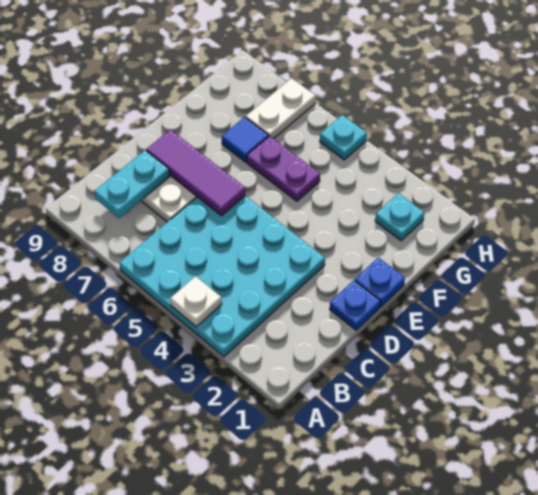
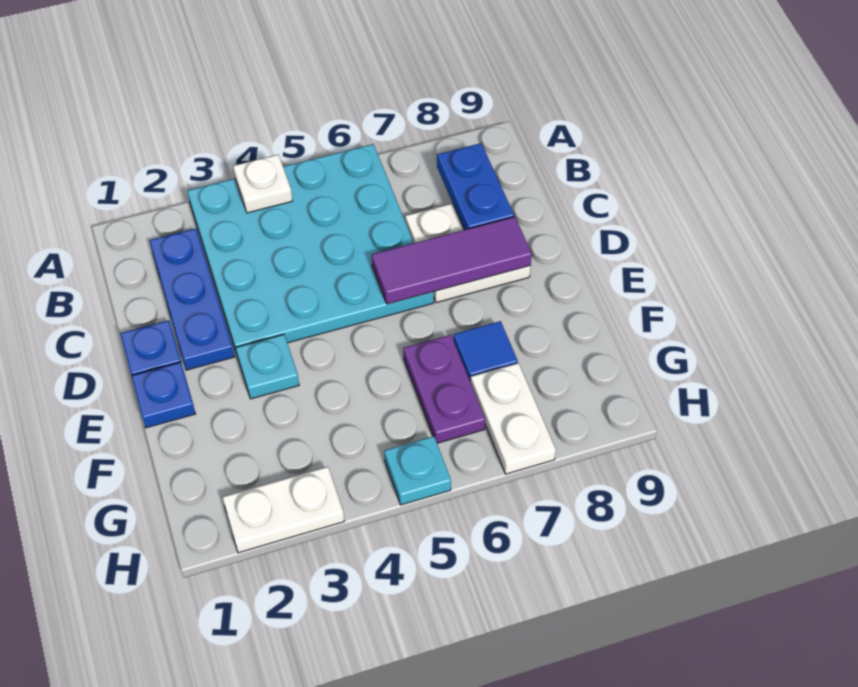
none -> blue 1x3 plate [149,228,235,370]
cyan 1x2 plate [94,150,170,218] -> blue 1x2 plate [437,143,514,230]
purple 1x2 plate [247,136,320,201] -> purple 1x2 plate turned to [403,335,485,443]
cyan 1x1 plate [375,193,424,241] -> cyan 1x1 plate moved to [236,334,299,399]
none -> white 1x2 plate [223,467,344,553]

